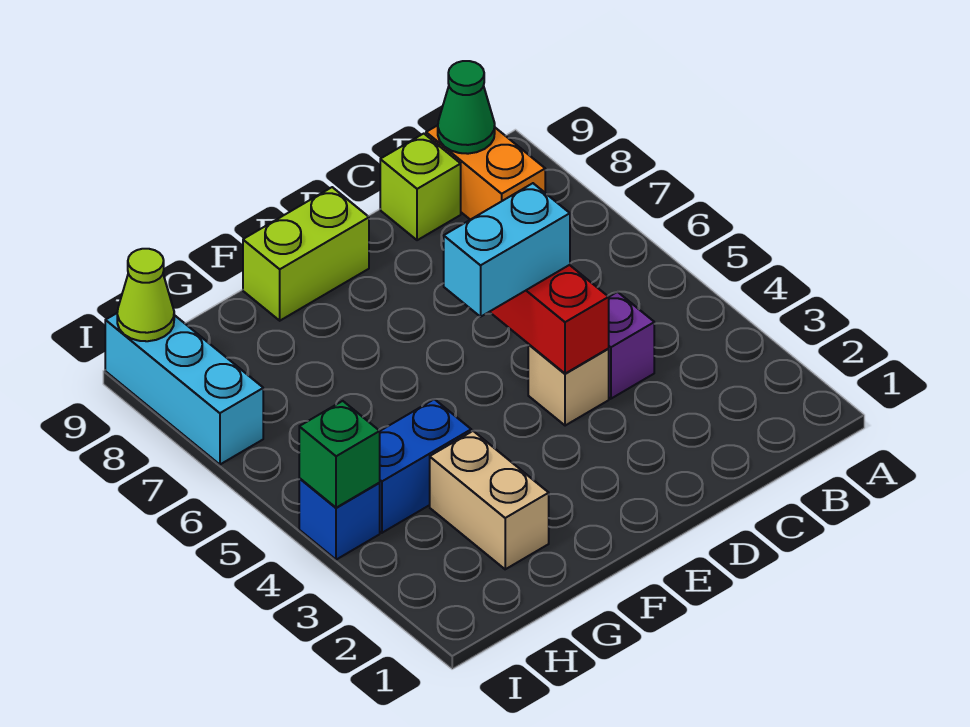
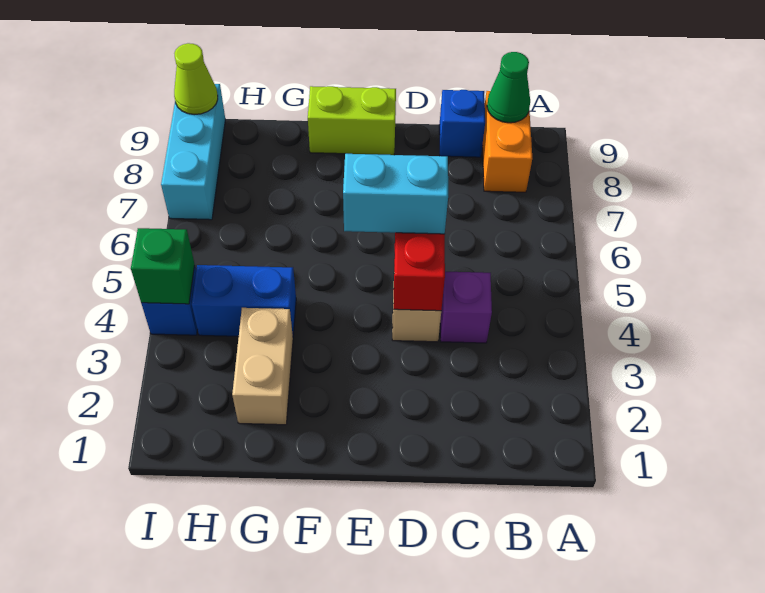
lime 1x1 brick [380,134,461,240] -> blue 1x1 brick [439,90,485,157]

